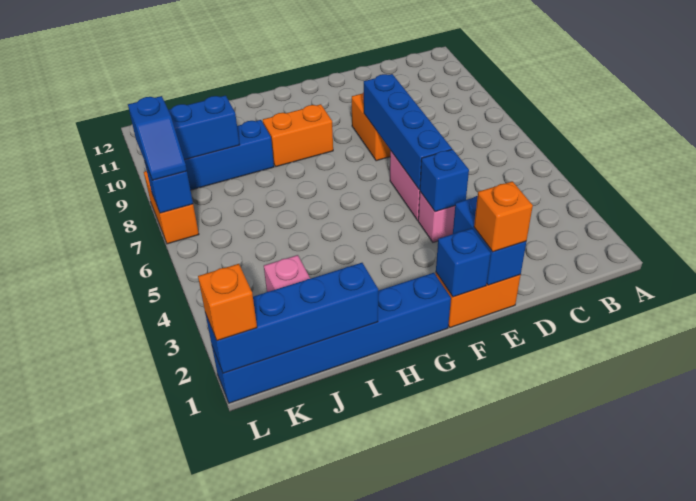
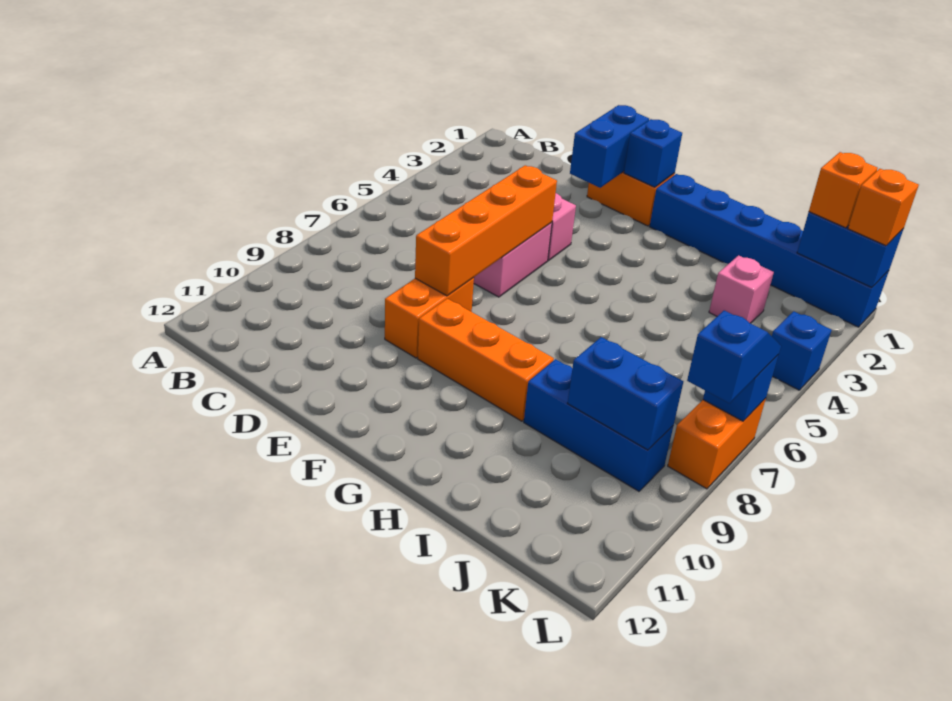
orange 1x1 brick [474,181,533,252] -> orange 1x1 brick moved to [809,152,878,228]
blue 1x1 brick [420,149,469,212] -> blue 1x1 brick moved to [772,311,832,390]
blue 1x4 brick [364,74,452,190] -> orange 1x4 brick [415,165,557,296]
orange 1x2 brick [263,104,333,167] -> orange 1x3 brick [418,299,554,421]
blue 1x4 brick [205,263,378,373] -> blue 1x2 brick [797,212,903,287]

